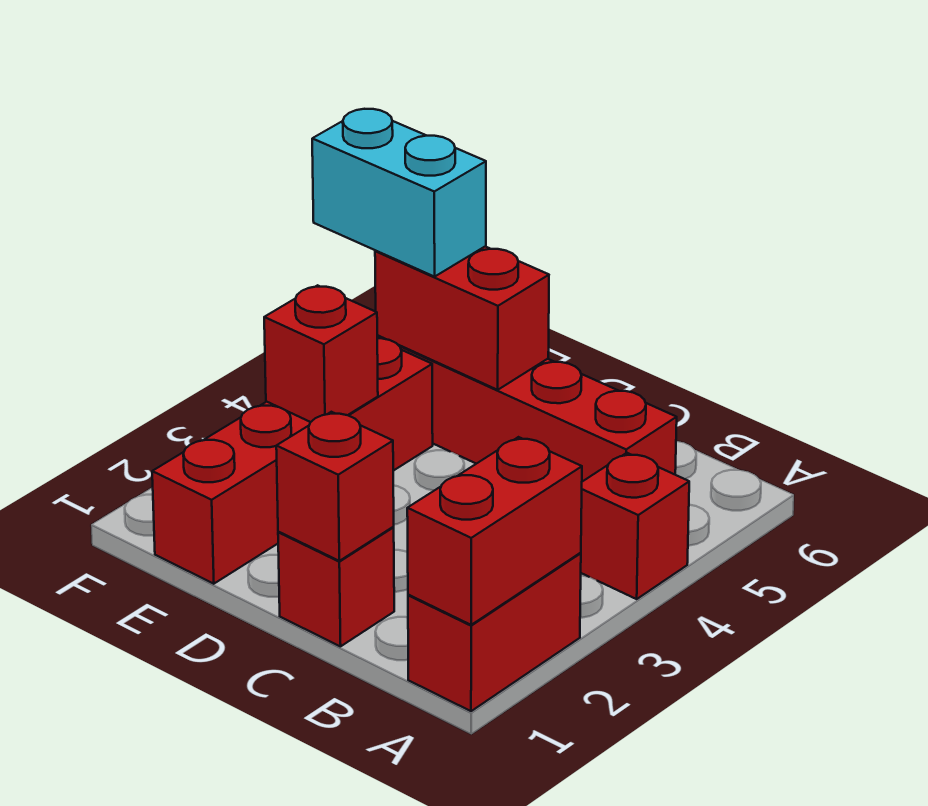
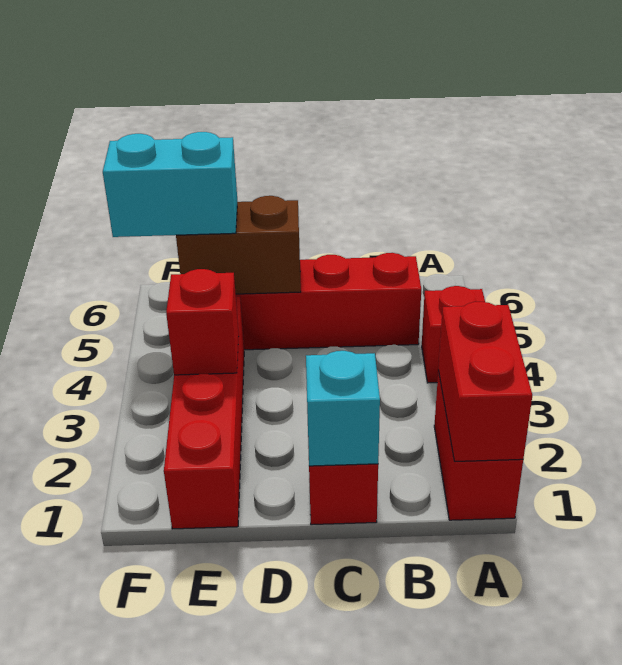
red 1x1 brick [276,412,394,561] -> cyan 1x1 brick [306,351,380,466]
red 1x2 brick [375,247,549,390] -> brown 1x2 brick [176,196,301,294]

